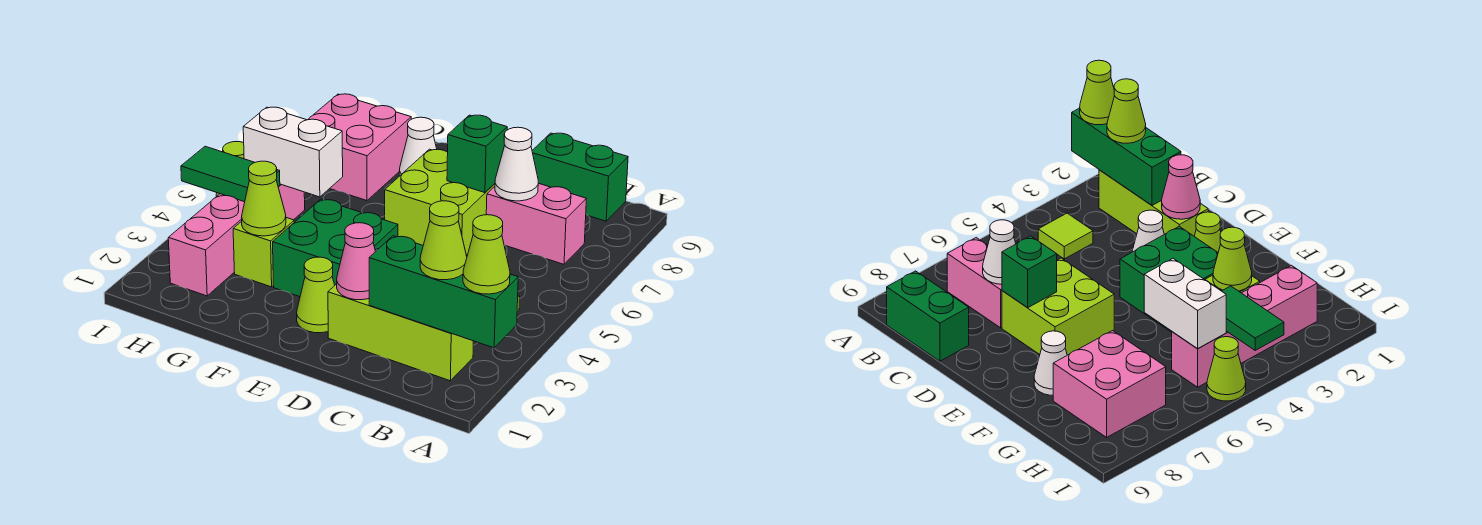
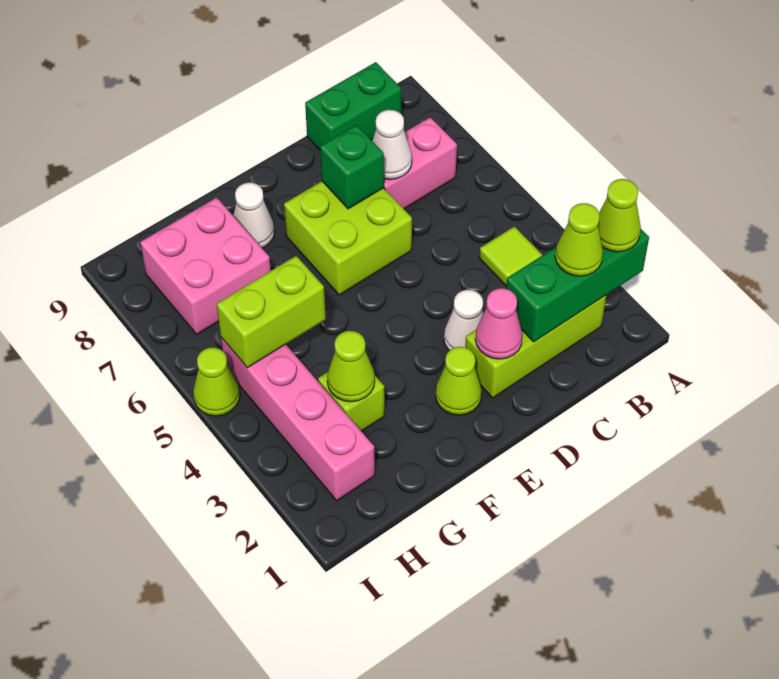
green 2x2 brick [273,199,398,297] -> none
white 1x2 brick [243,107,343,197] -> lime 1x2 brick [217,256,326,368]
green 1x2 tile [181,146,280,202] -> none

